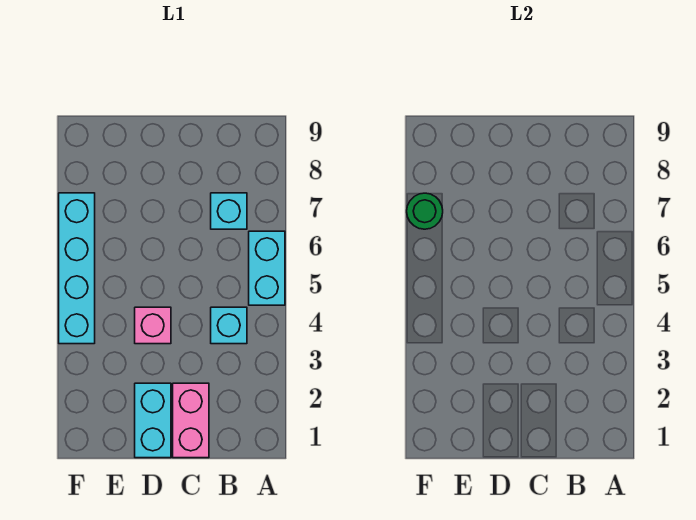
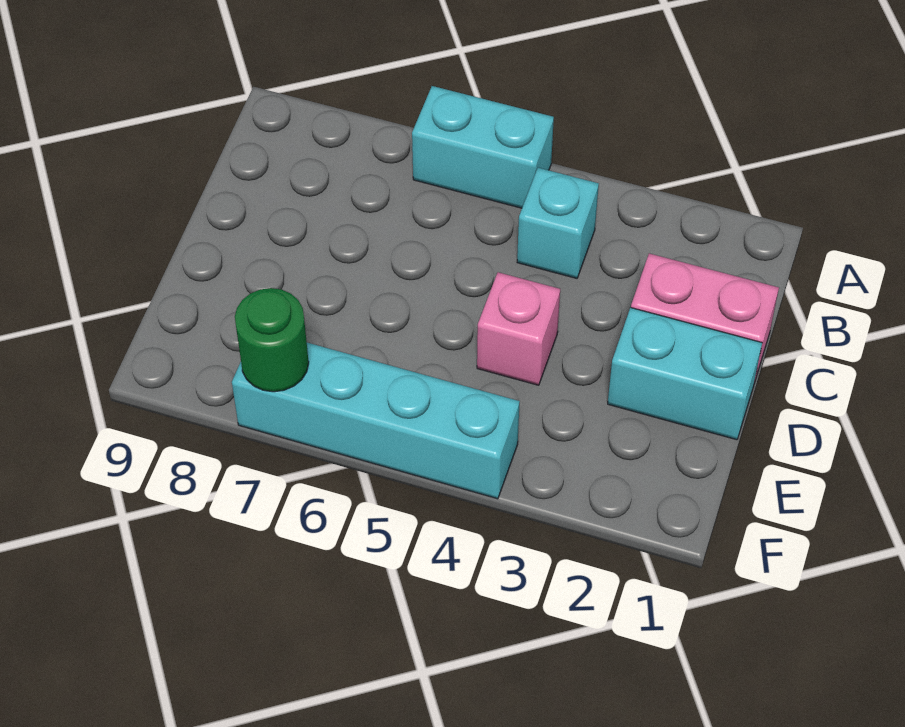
cyan 1x1 brick [211,193,247,229] -> none

